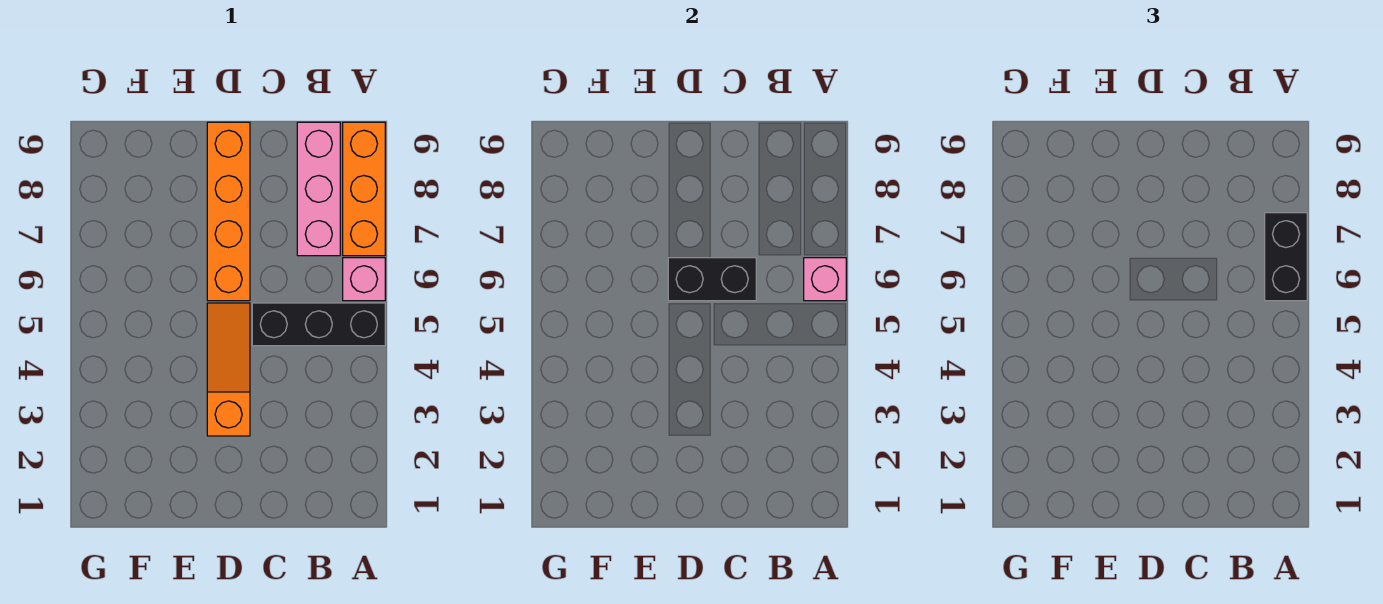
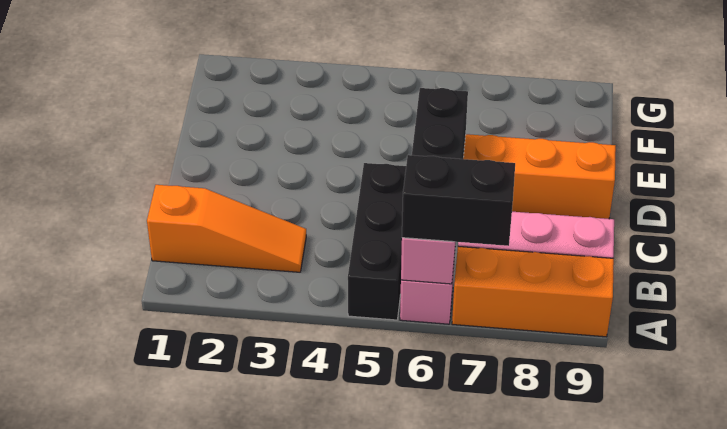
orange 1x3 slope [207,303,250,436] -> orange 1x3 slope moved to [147,185,306,272]

